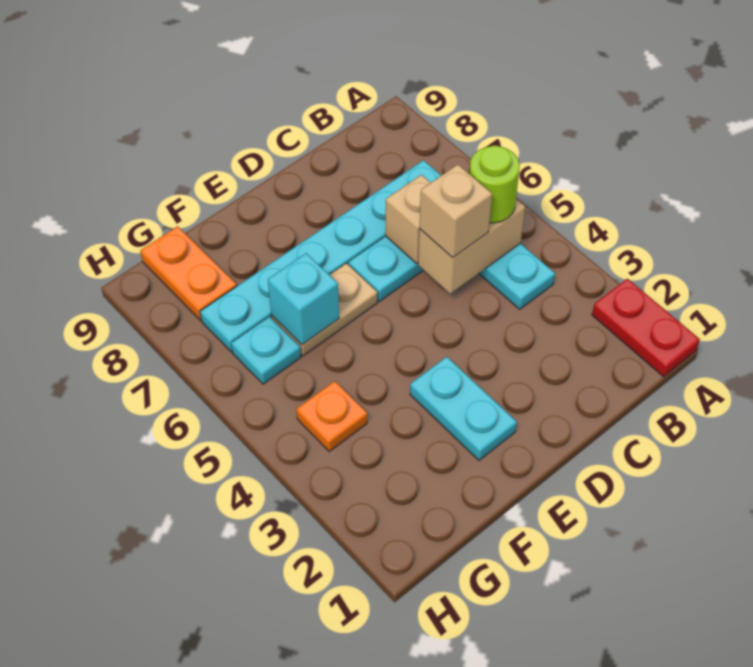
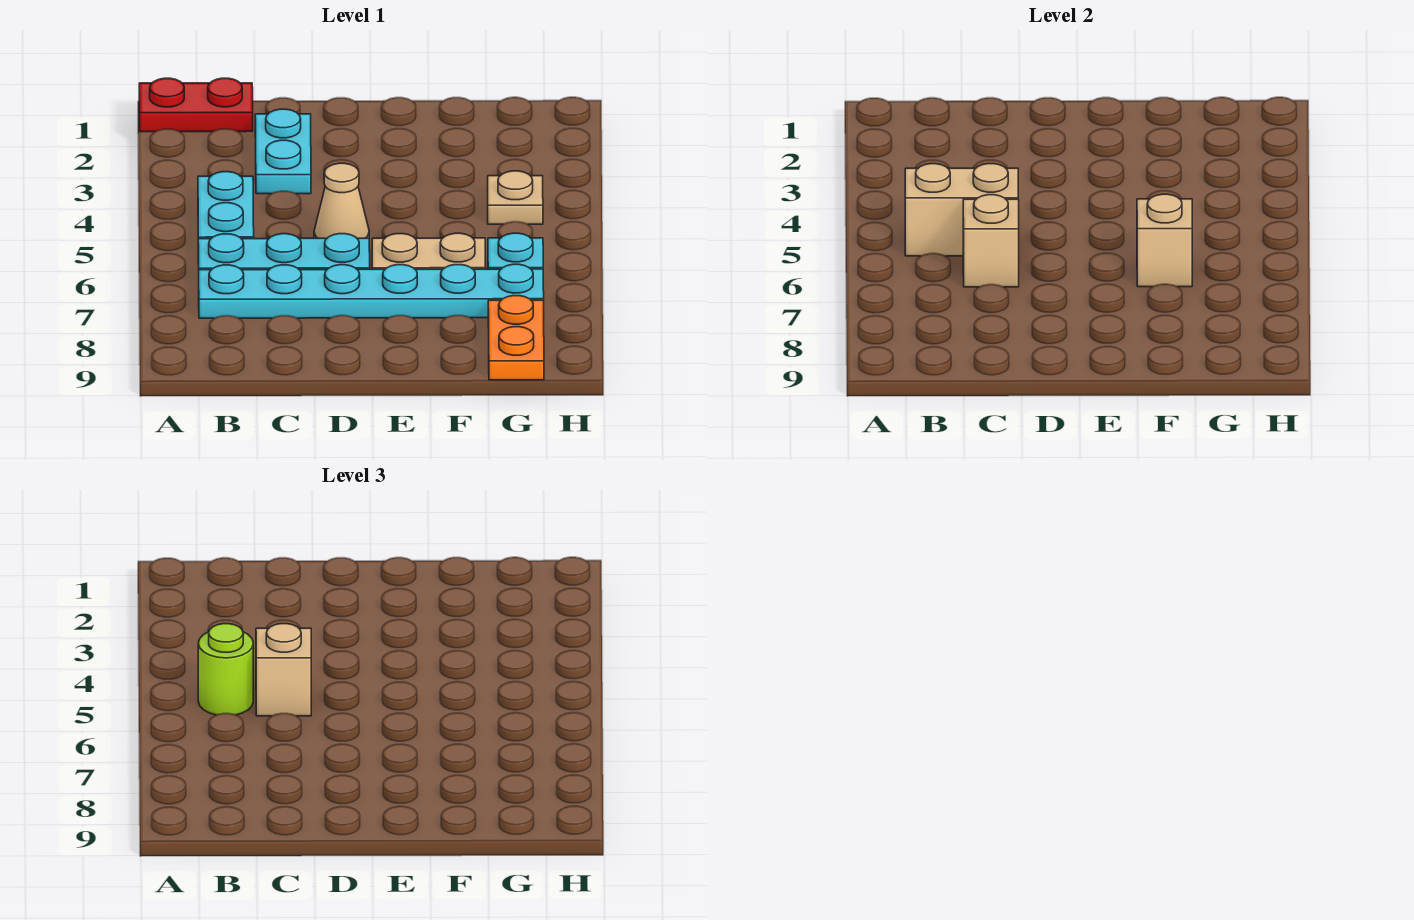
red 1x2 plate [592,279,700,377] -> red 1x2 plate turned to [139,78,253,132]
none -> tan 1x1 cone [314,163,369,238]
cyan 1x2 plate [410,357,517,460] -> cyan 1x2 plate moved to [255,109,311,194]
cyan 1x1 brick [268,253,339,345] -> tan 1x1 brick [1137,194,1192,287]
orange 1x1 plate [297,381,367,451] -> tan 1x1 plate [488,171,543,224]

